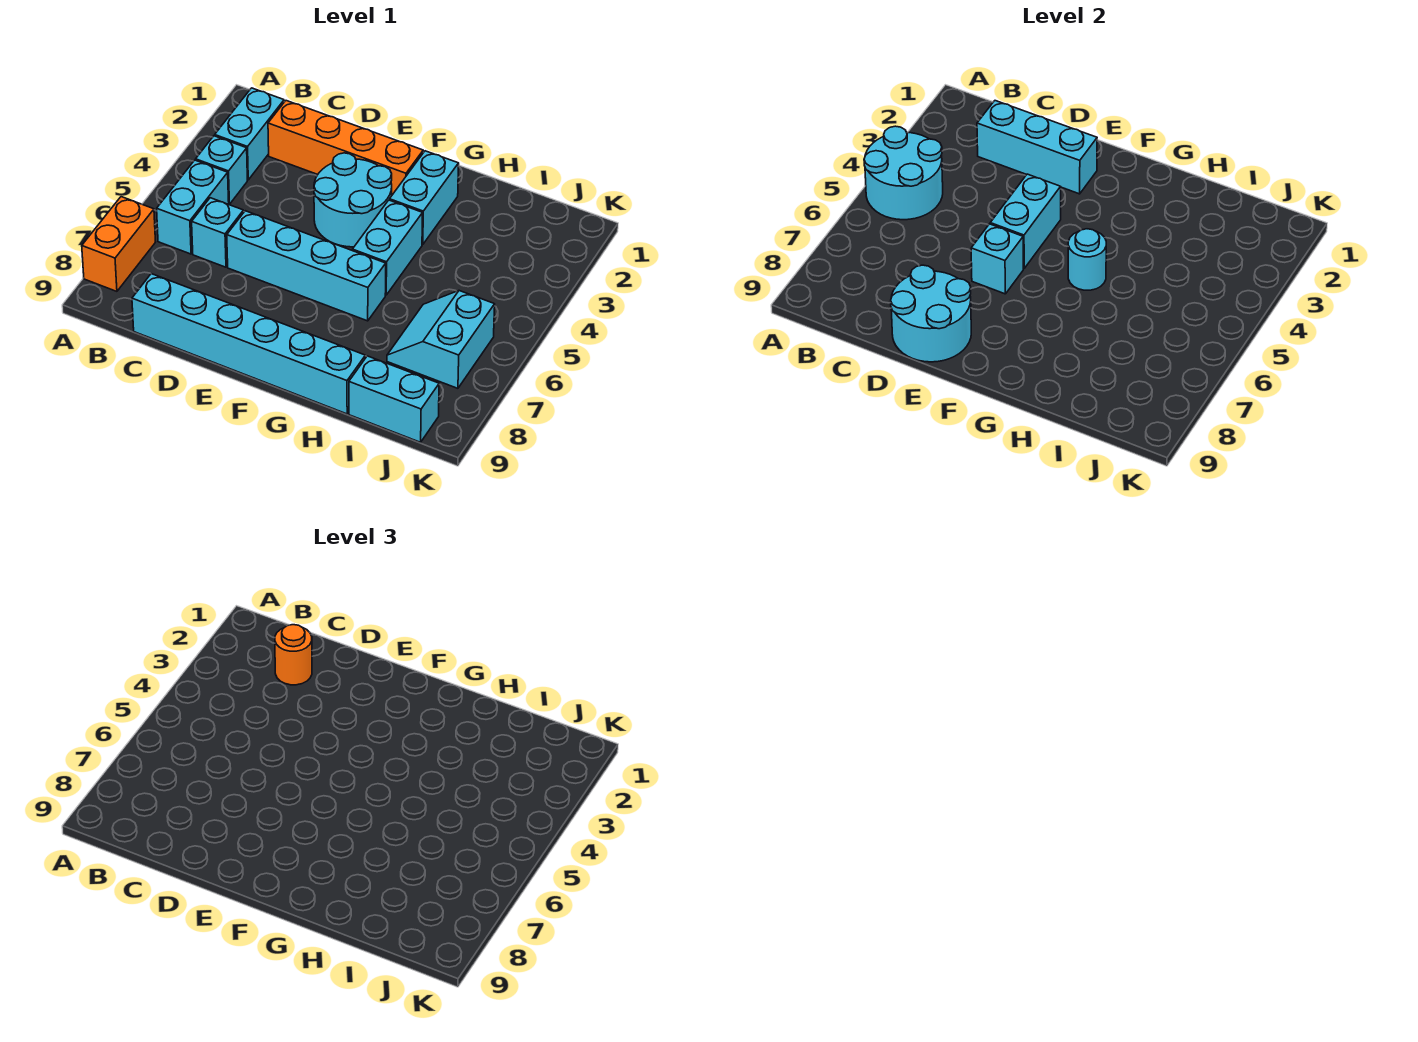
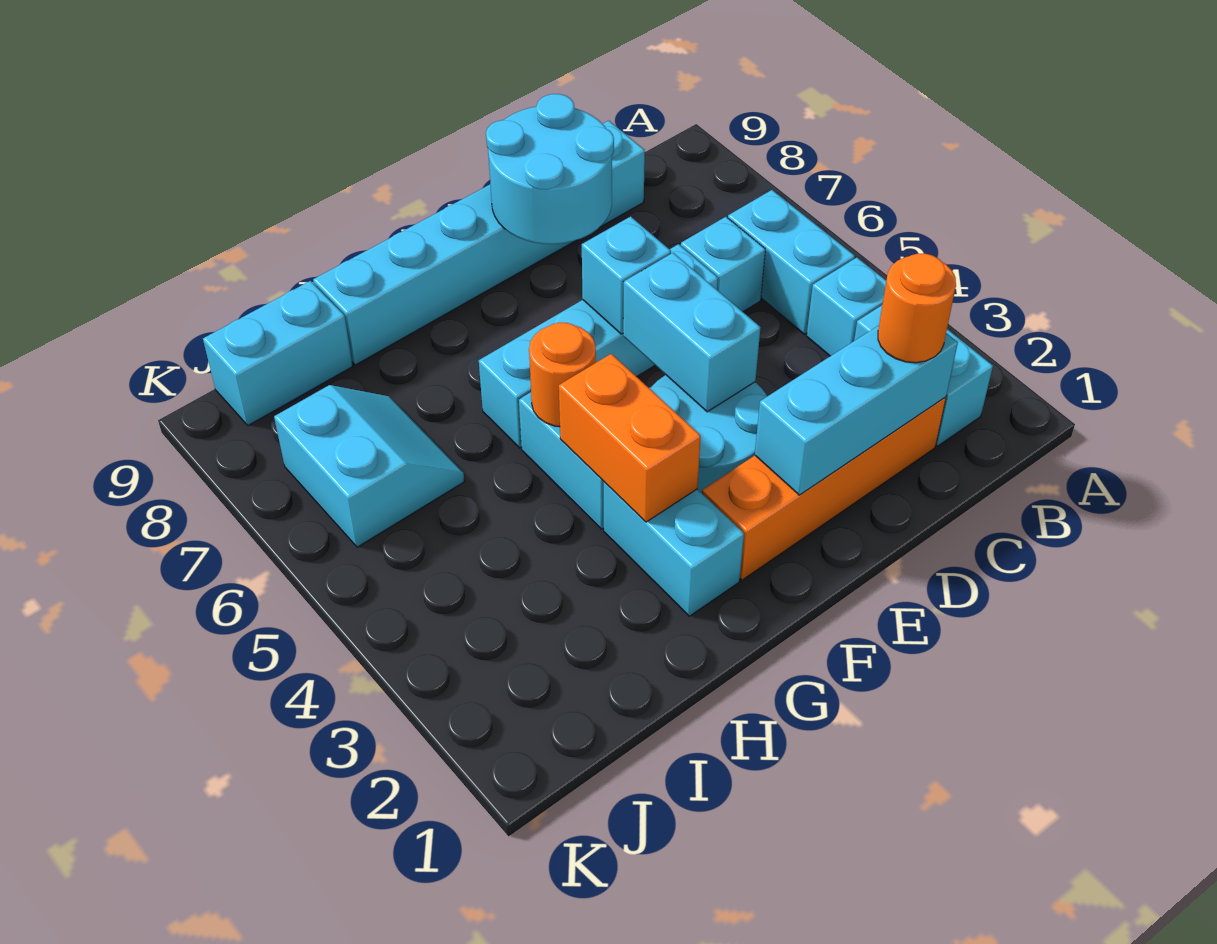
cyan 2x2 round brick [864,126,943,220] -> none
orange 1x2 brick [82,197,155,291] -> orange 1x2 brick moved to [559,354,701,522]
cyan 1x1 round brick [1068,229,1106,290] -> orange 1x1 round brick [529,323,596,427]

